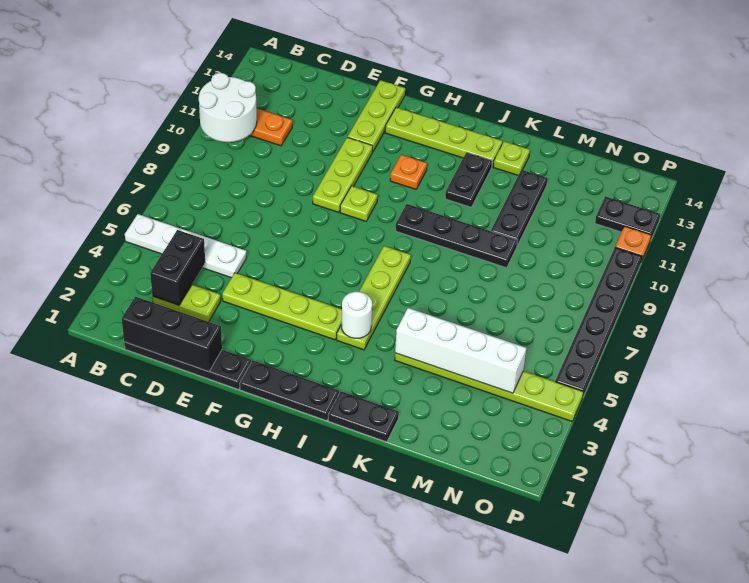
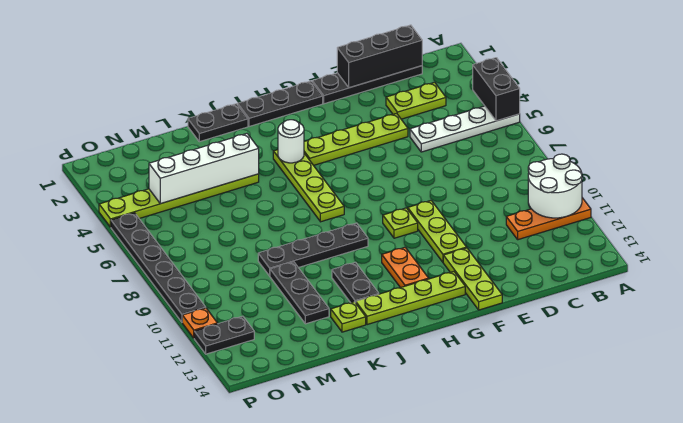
black 1x2 brick [150,230,205,305] -> black 1x2 brick moved to [473,58,520,121]
orange 1x1 plate [390,155,427,189] -> orange 1x2 plate [382,247,429,288]

